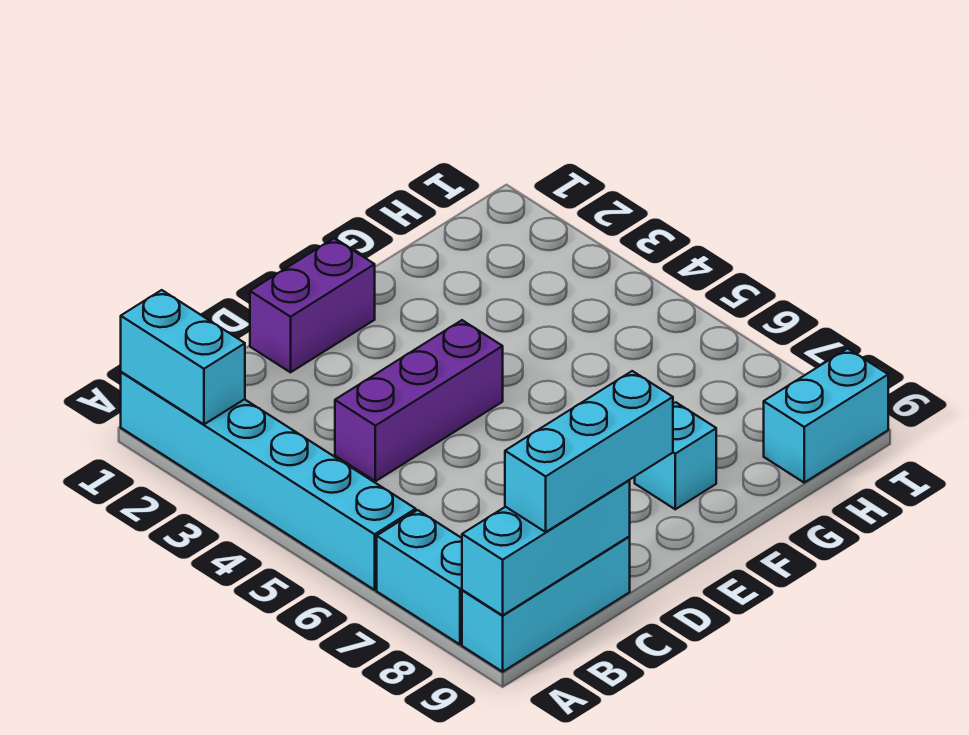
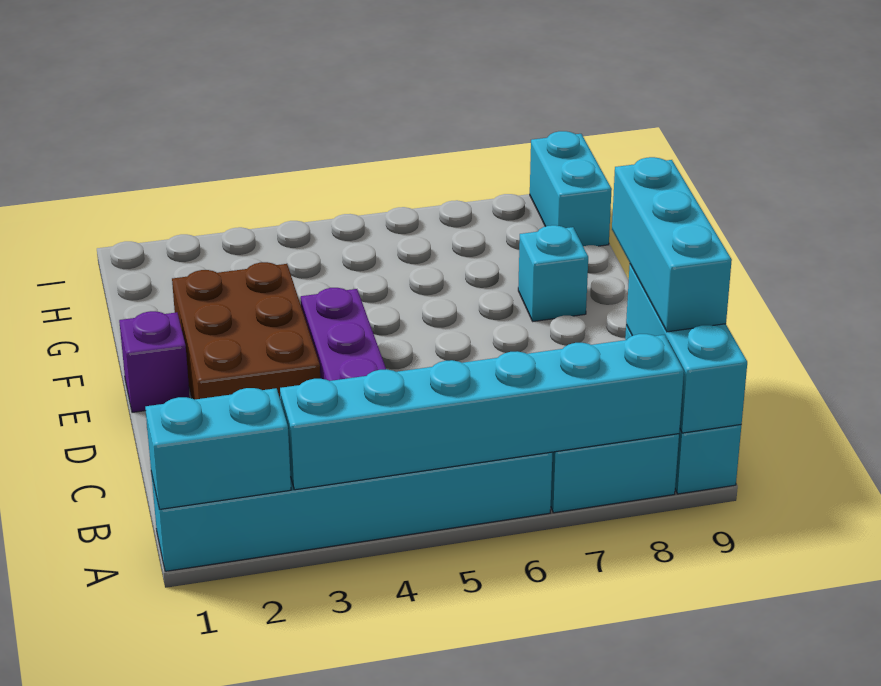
none -> cyan 1x6 brick [280,334,684,490]
purple 1x2 brick [250,238,375,372] -> purple 1x1 brick [119,311,190,412]
none -> brown 2x3 brick [172,262,320,401]

